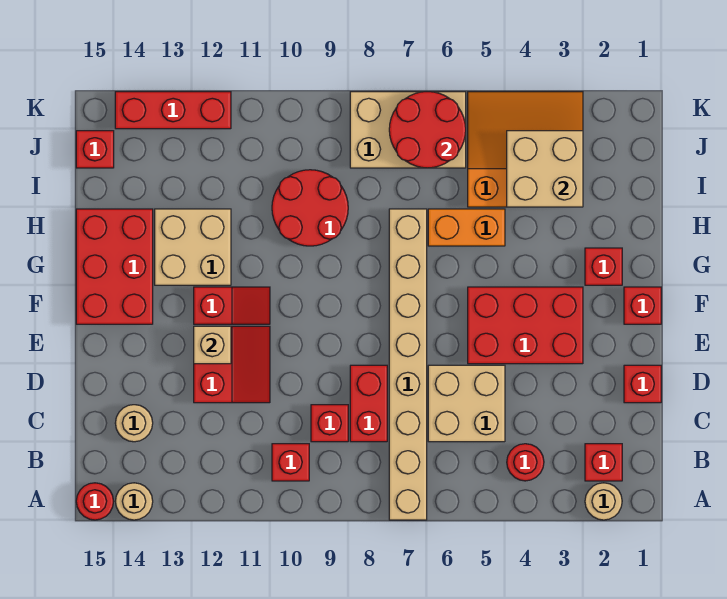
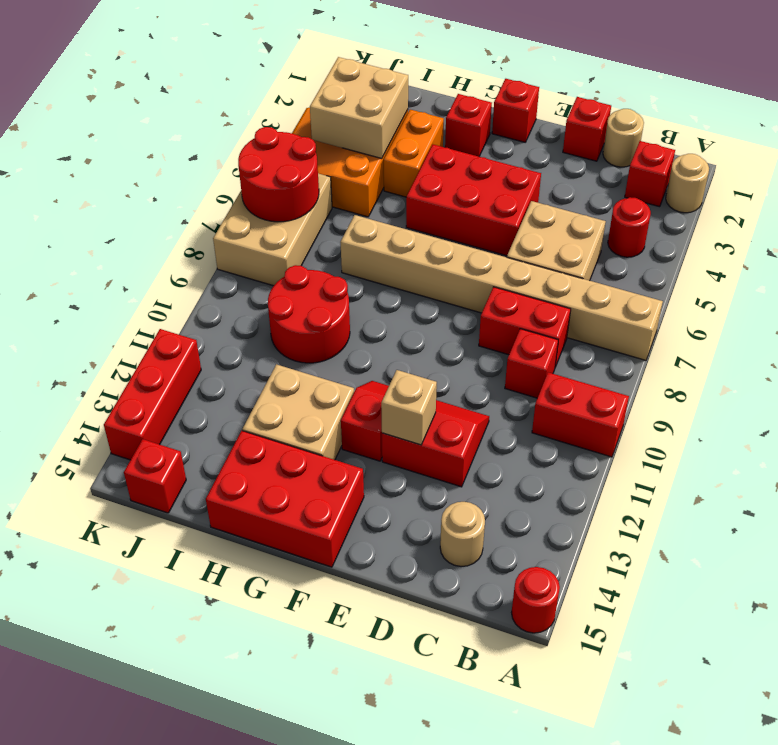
tan 1x1 round brick [115,483,153,520] -> tan 1x1 round brick moved to [603,109,644,167]
red 1x1 brick [272,444,309,481] -> red 1x2 brick [532,372,629,457]
red 2x3 brick [468,287,583,364] -> red 2x3 brick turned to [406,145,541,256]
orange 1x2 brick [428,209,505,246] -> orange 1x2 brick moved to [384,110,444,197]

